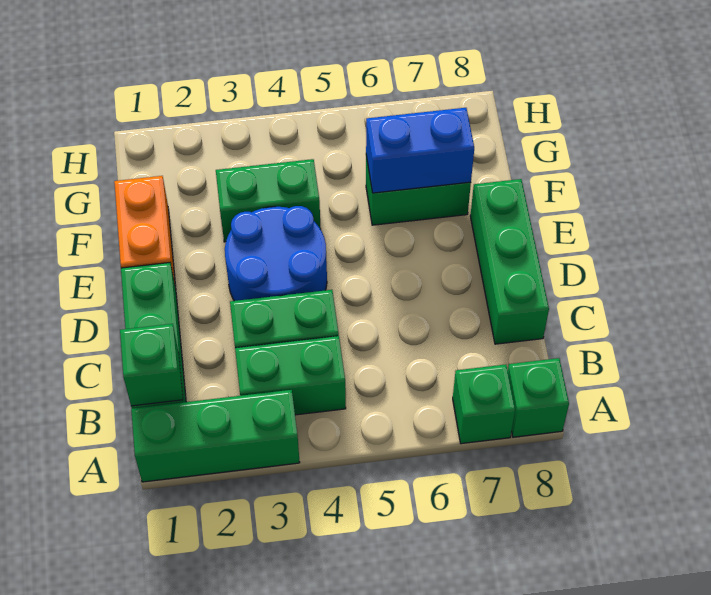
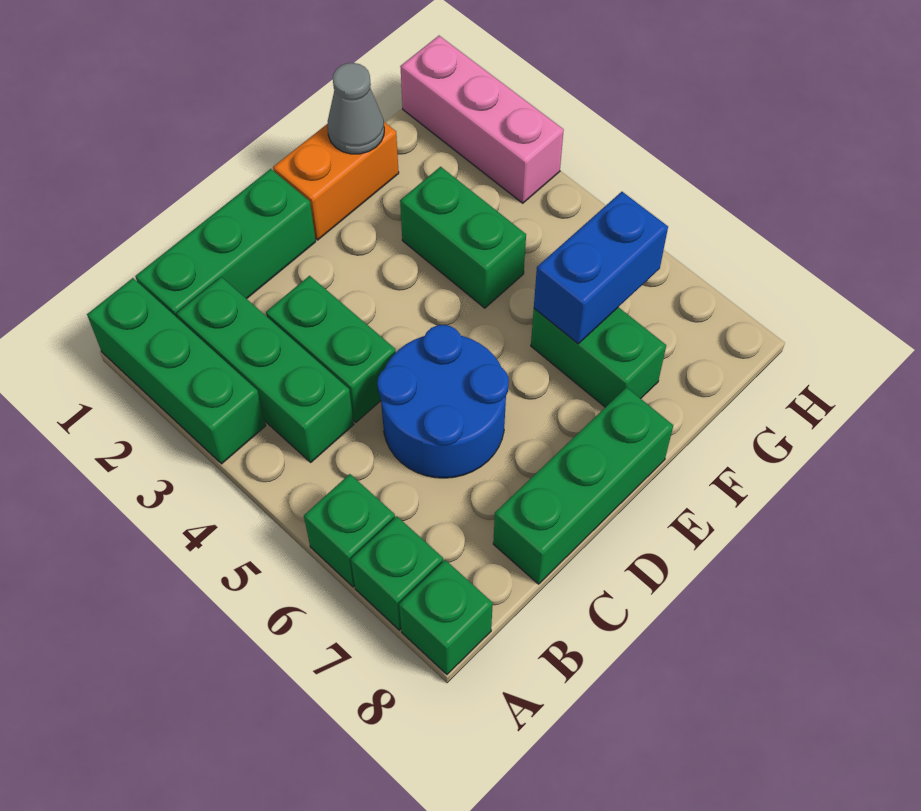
green 1x1 brick [120,324,183,406] -> green 1x1 brick moved to [304,474,395,587]
green 1x2 brick [235,336,346,415] -> green 1x3 brick [177,277,354,462]
blue 2x2 round brick [225,206,327,301] -> blue 2x2 round brick moved to [377,325,509,478]
none -> grey 1x1 cone [327,63,384,154]
blue 1x2 brick [366,108,474,193] -> blue 1x2 brick turned to [534,192,668,344]
none -> pink 1x3 brick [400,36,564,203]

